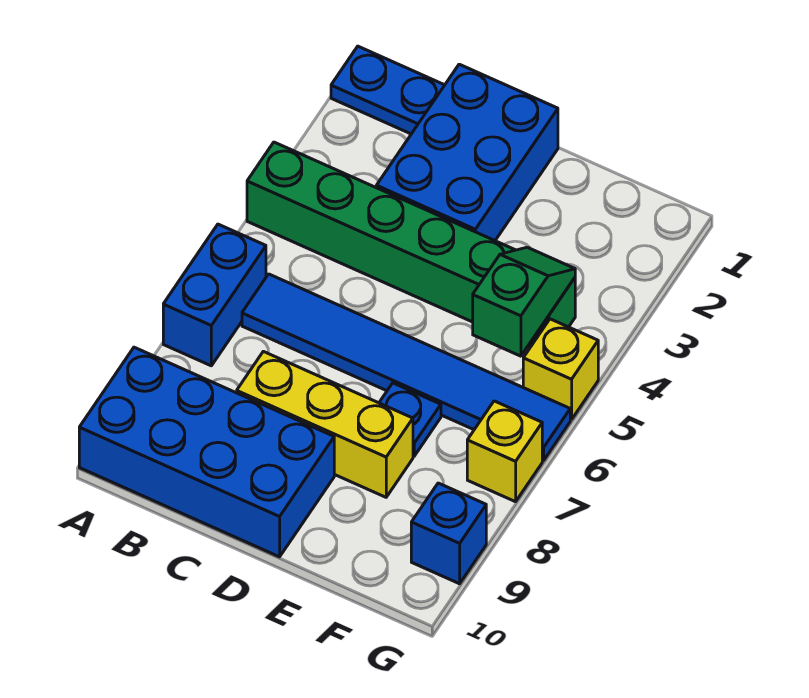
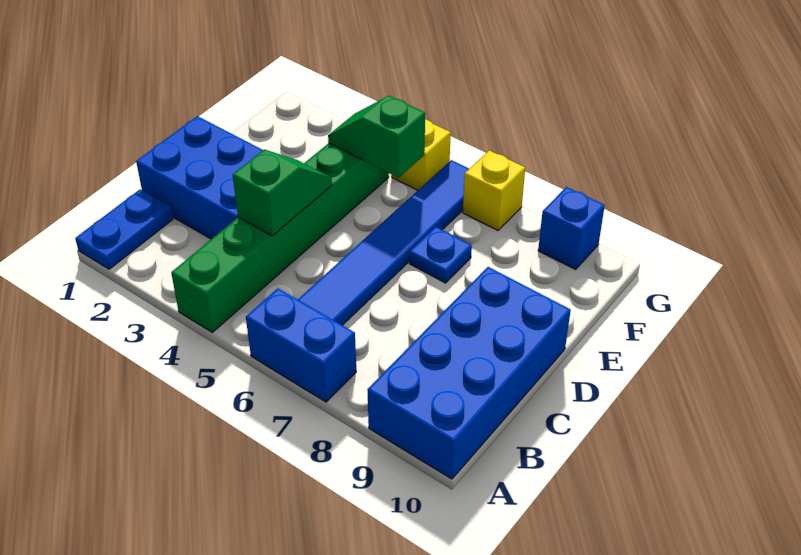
none -> green 1x2 slope [233,149,332,236]
yellow 1x3 brick [237,351,413,497] -> none

